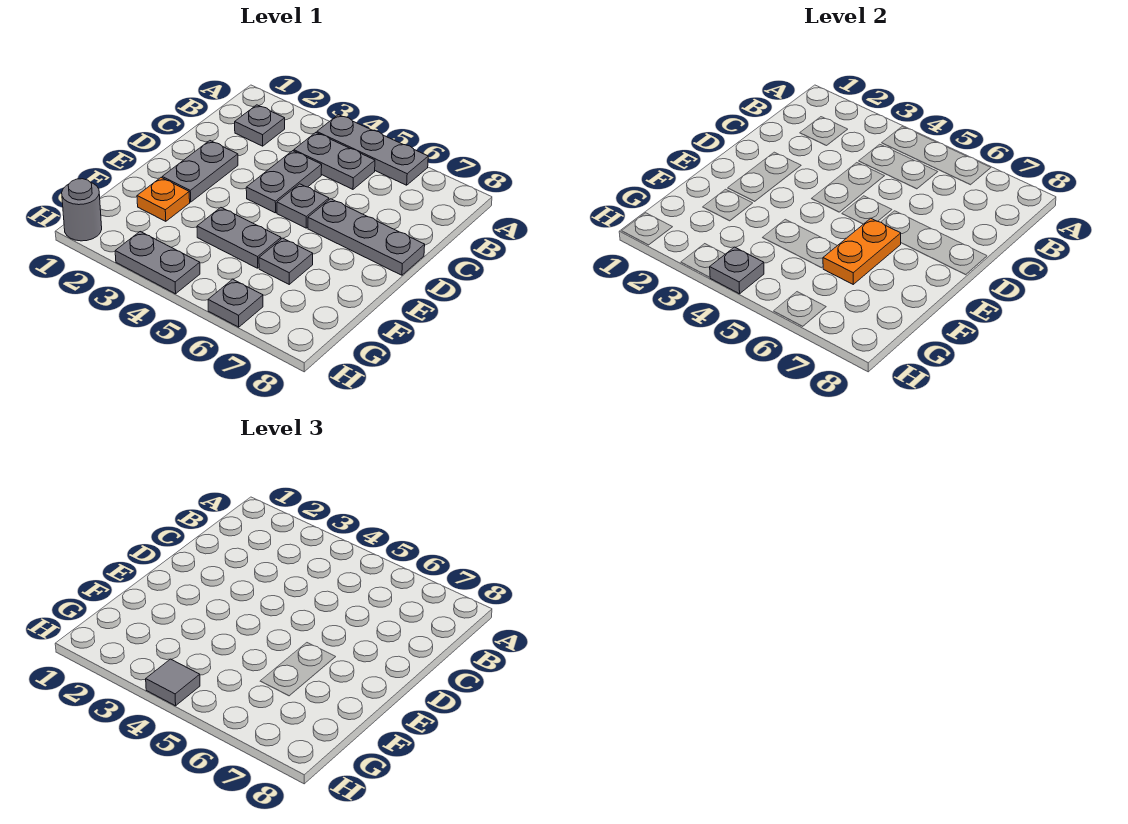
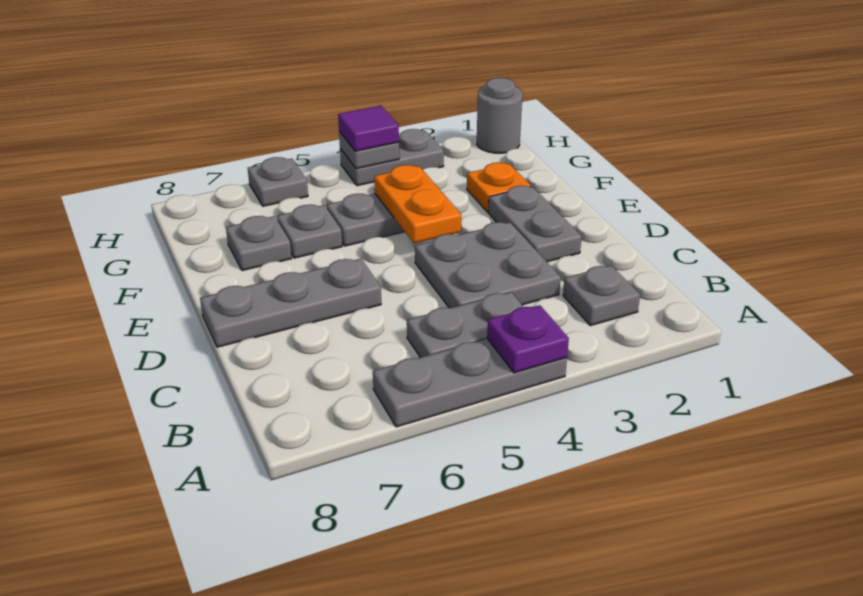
none -> purple 1x1 plate [487,305,569,373]
grey 1x2 plate [246,151,322,213] -> grey 2x2 plate [415,222,561,308]
grey 1x1 plate [277,184,329,228] -> grey 1x1 plate moved to [226,216,292,271]
orange 1x2 plate [823,218,901,284] -> orange 1x2 plate moved to [374,165,461,243]
grey 1x1 tile [146,659,200,706] -> purple 1x1 tile [338,106,399,151]

